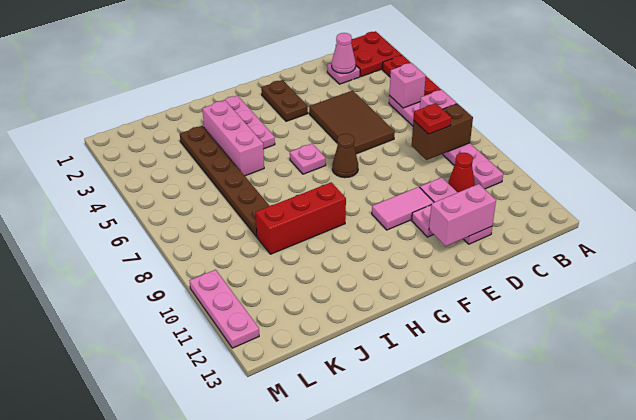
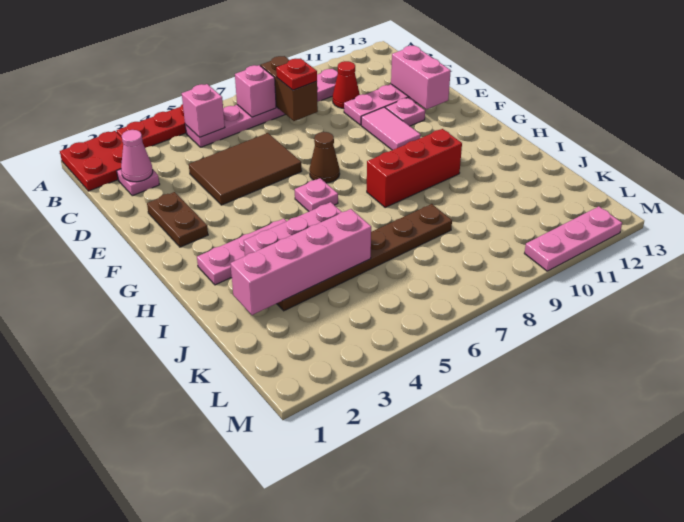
brown 1x2 plate [261,80,308,121] -> brown 1x2 plate turned to [147,192,208,247]
red 1x3 brick [256,182,346,254] -> red 1x3 brick turned to [367,129,462,208]
none -> pink 1x4 brick [231,209,371,315]

